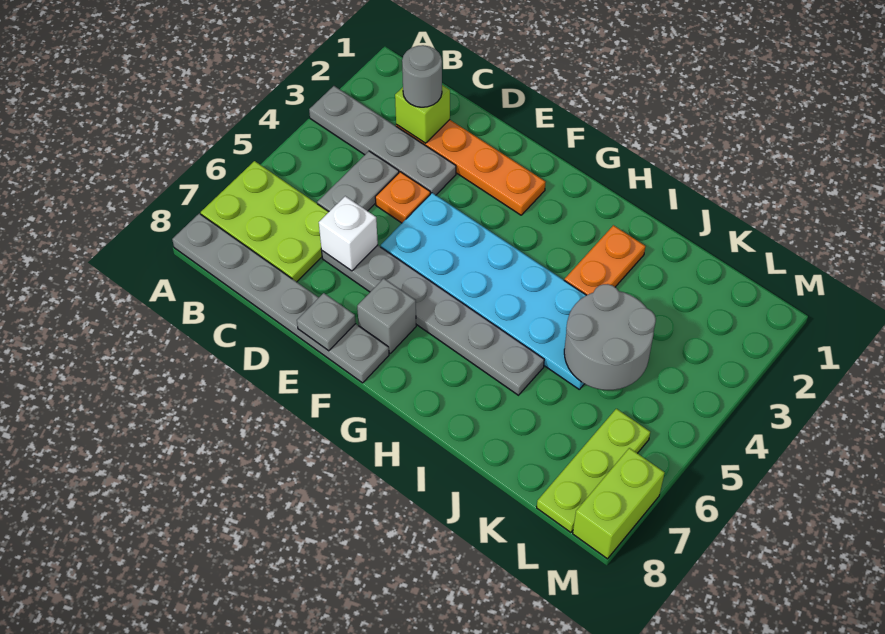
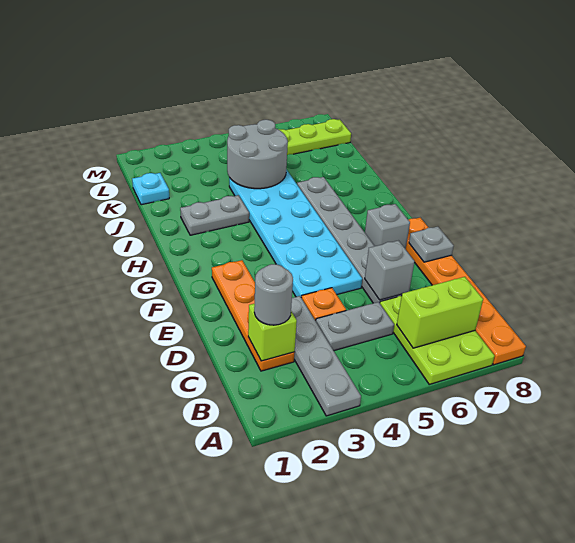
grey 1x6 plate [172,213,389,383] -> orange 1x6 plate [406,218,526,365]
white 1x1 brick [319,196,378,271] -> grey 1x1 brick [365,241,415,300]
orange 1x2 plate [564,225,646,295] -> grey 1x2 plate [180,195,249,235]
none -> cyan 1x1 plate [132,173,169,205]
lime 1x2 brick [573,448,665,559] -> lime 1x2 brick moved to [397,277,483,348]

